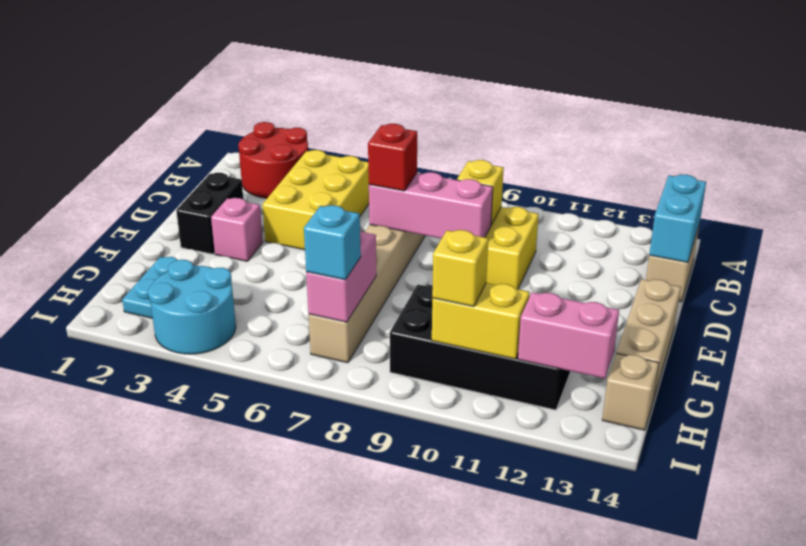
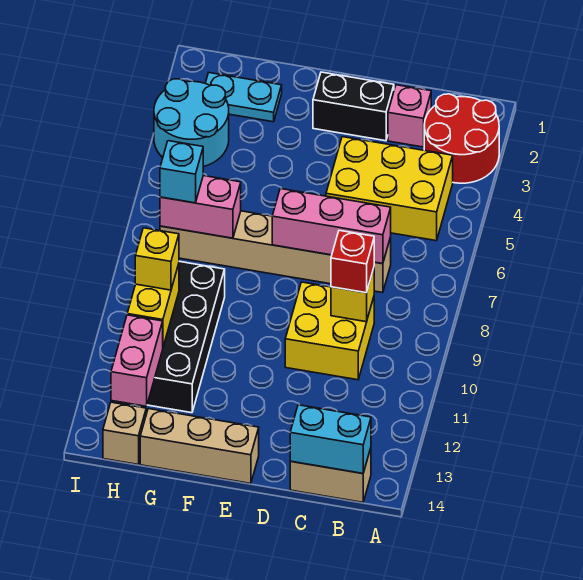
pink 1x3 brick [369,172,493,239] -> pink 1x3 brick turned to [272,189,391,264]
red 1x1 brick [368,124,417,191] -> red 1x1 brick moved to [331,230,374,293]
pink 1x1 brick [211,198,263,261] -> pink 1x1 brick moved to [388,85,431,147]

